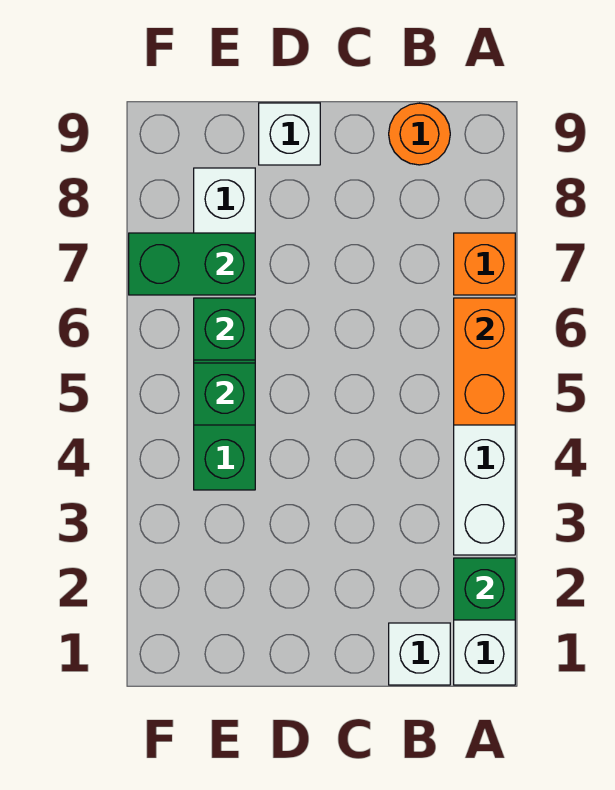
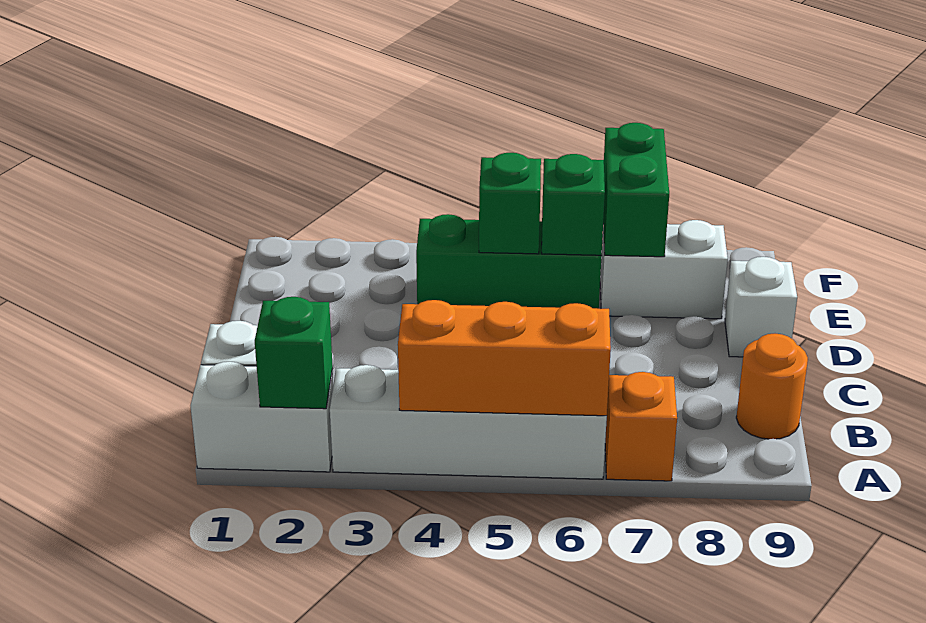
orange 1x2 brick [454,298,515,425] -> orange 1x3 brick [398,300,611,416]

